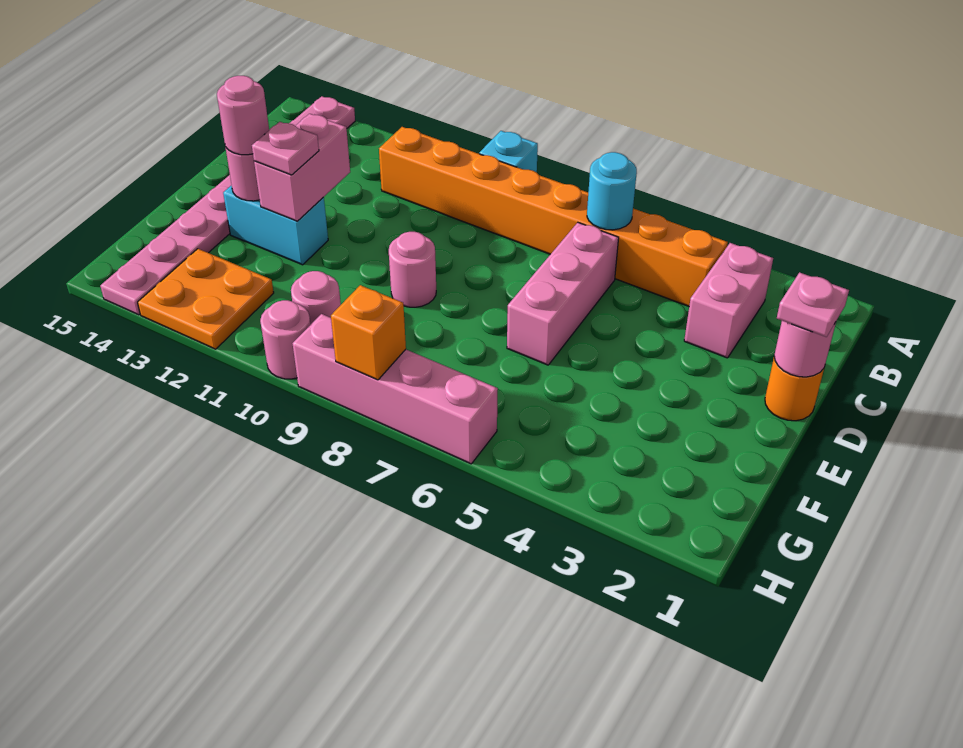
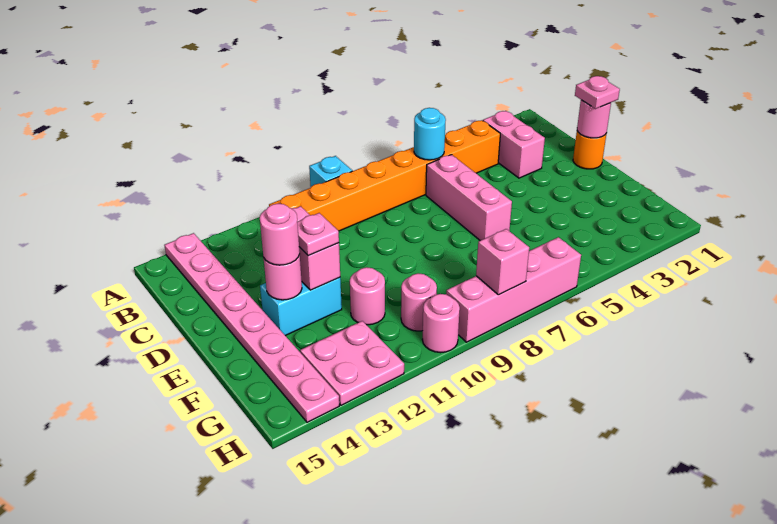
pink 1x1 round brick [389,232,436,307] -> pink 1x1 round brick moved to [350,267,385,325]
orange 2x2 plate [138,249,274,349] -> pink 2x2 plate [300,321,404,405]
orange 1x1 brick [331,285,406,380] -> pink 1x1 brick [476,229,529,295]

